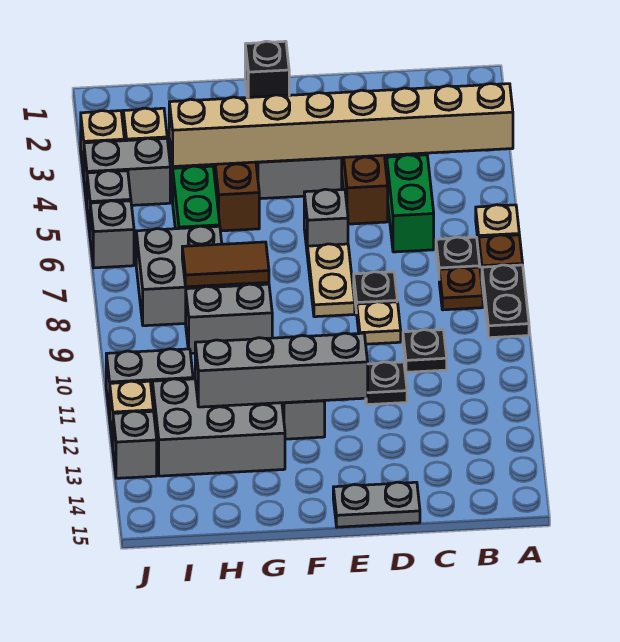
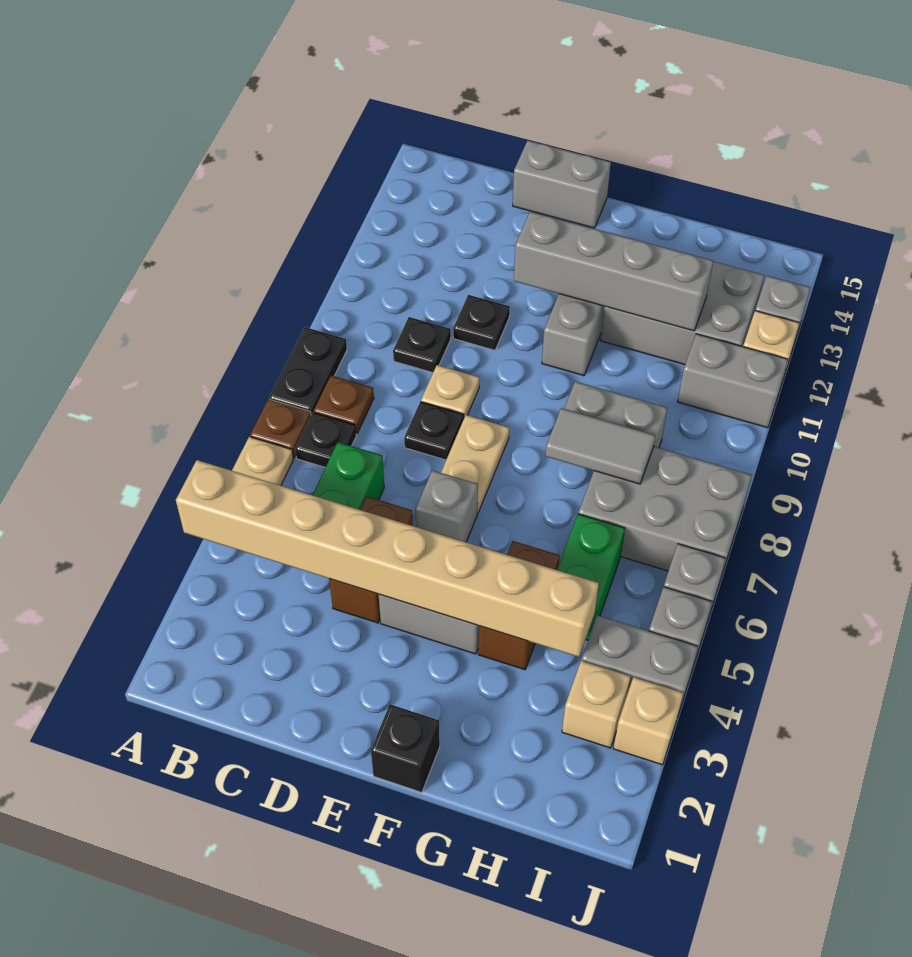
grey 1x2 plate [333,482,420,527] -> grey 1x2 brick [513,141,611,228]
brown 1x2 tile [182,242,269,287] -> grey 1x2 tile [545,408,656,484]
grey 2x2 brick [136,226,226,326] -> grey 2x3 brick [578,447,752,580]

